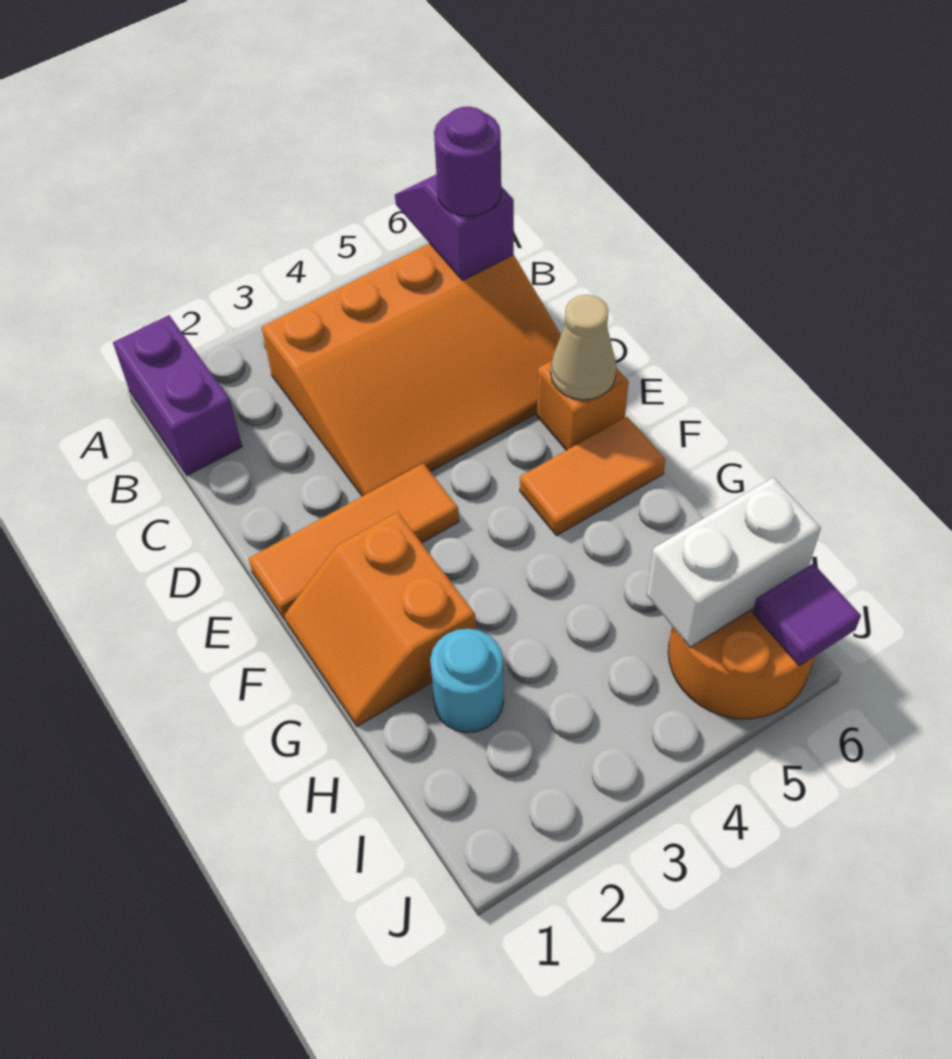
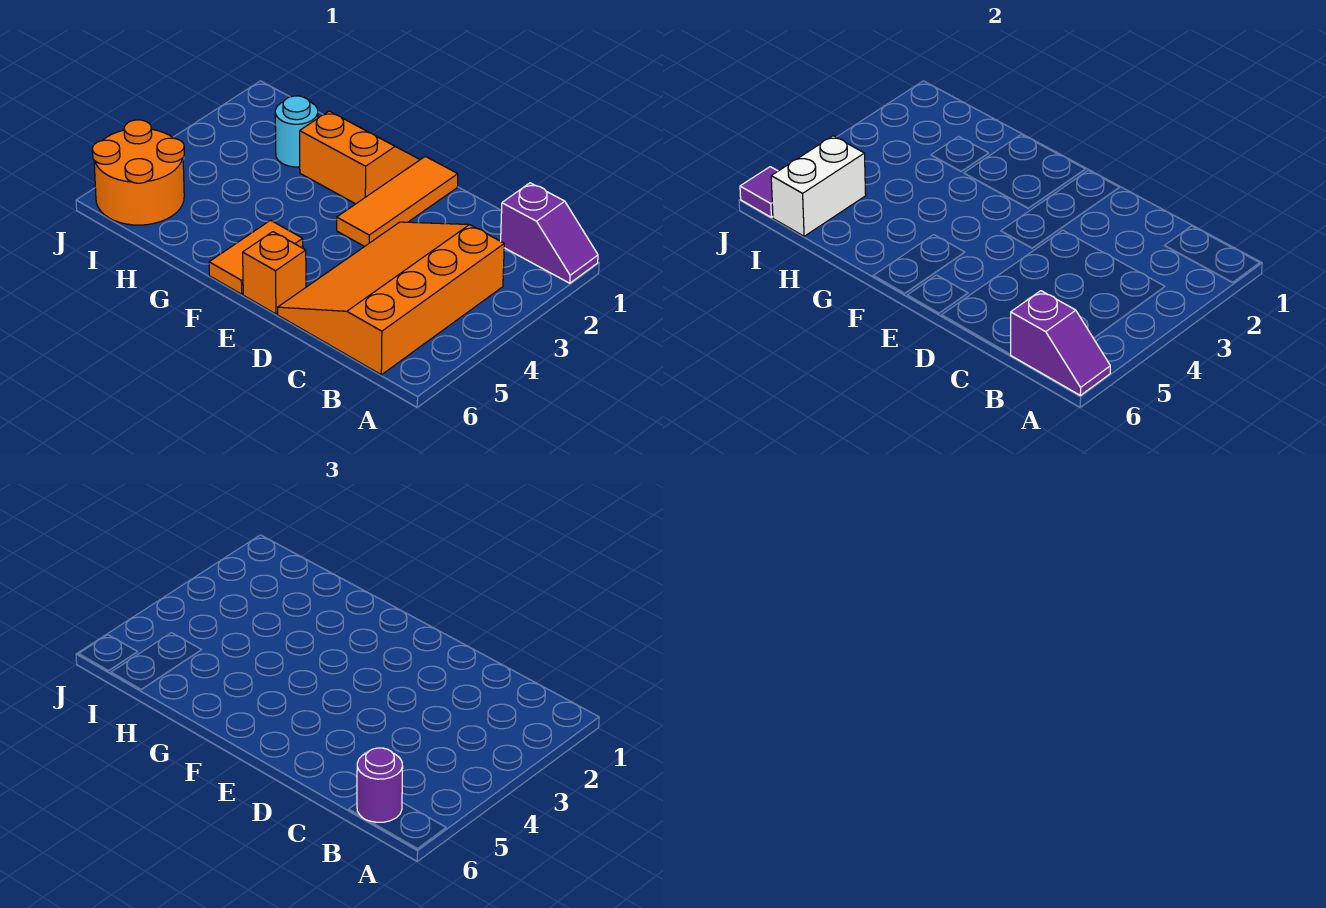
purple 1x2 brick [113,315,242,476] -> purple 1x2 slope [501,183,598,283]
tan 1x1 cone [551,295,616,400] -> none

